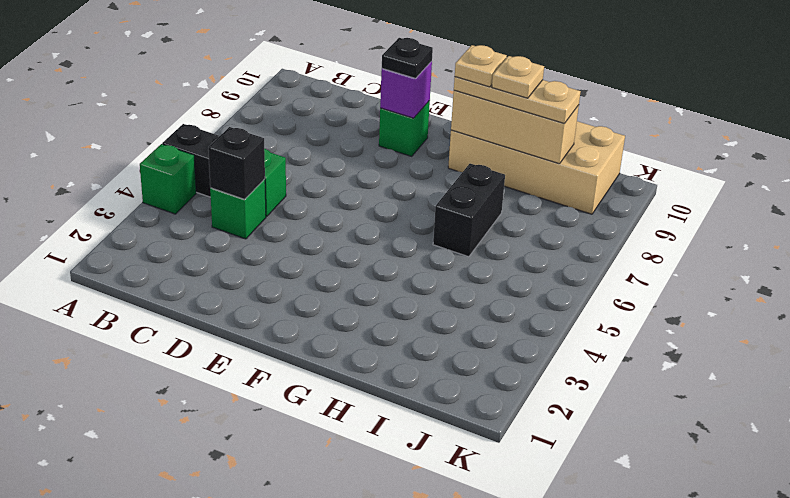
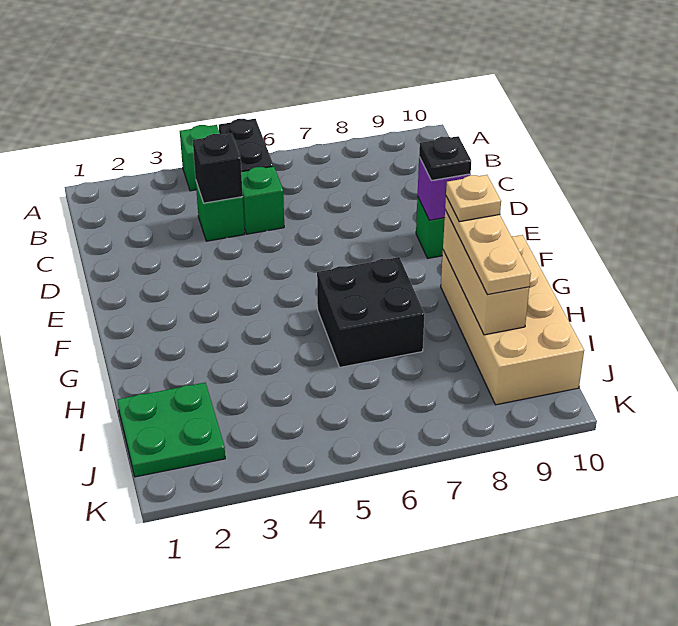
black 1x2 brick [433,164,505,257] -> black 2x2 brick [317,257,424,367]
tan 1x1 plate [492,56,544,98] -> none
none -> green 2x2 plate [117,383,225,477]

